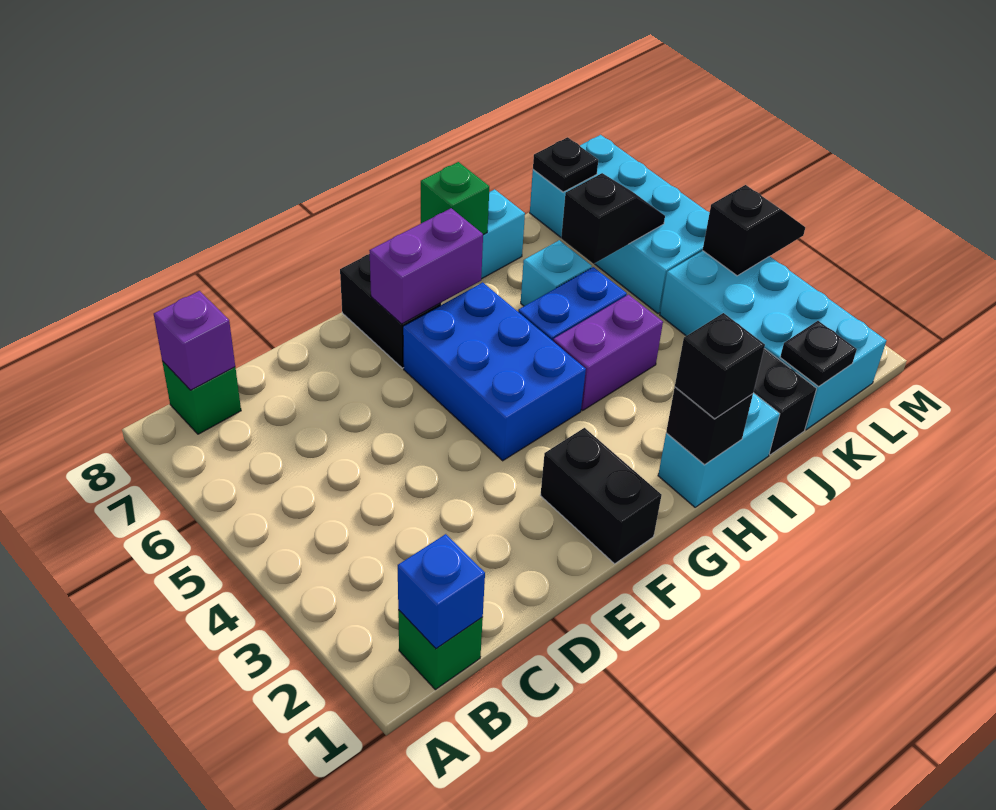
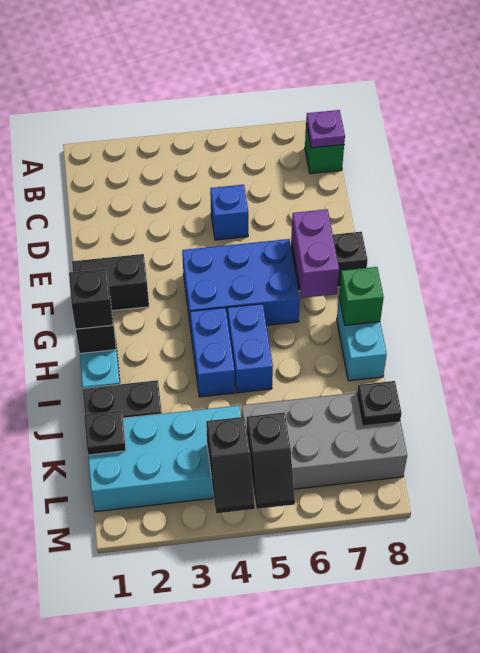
green 1x1 brick [398,610,483,690] -> none
blue 1x1 brick [398,534,485,649] -> blue 1x1 brick moved to [210,185,248,240]
purple 1x1 brick [154,291,235,390] -> purple 1x1 plate [306,110,345,148]
purple 1x2 brick [553,295,663,410] -> blue 1x2 brick [190,308,235,397]
cyan 1x1 brick [521,240,592,306] -> none
black 1x2 slope [561,173,665,264] -> black 1x2 slope moved to [247,412,295,509]
cyan 2x4 brick [530,135,710,314] -> grey 2x4 brick [241,393,407,494]

